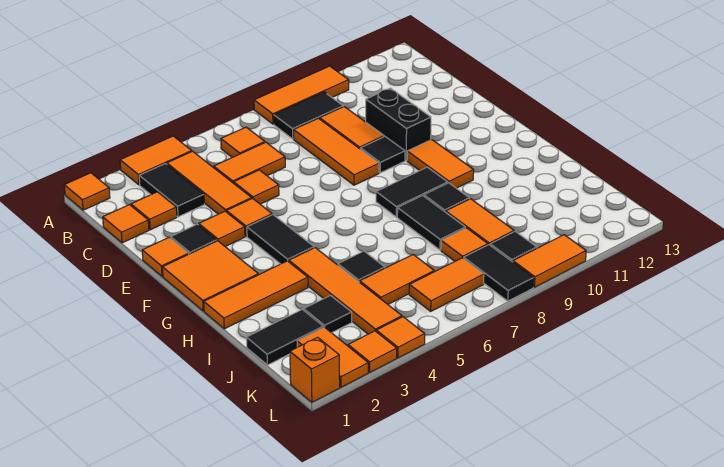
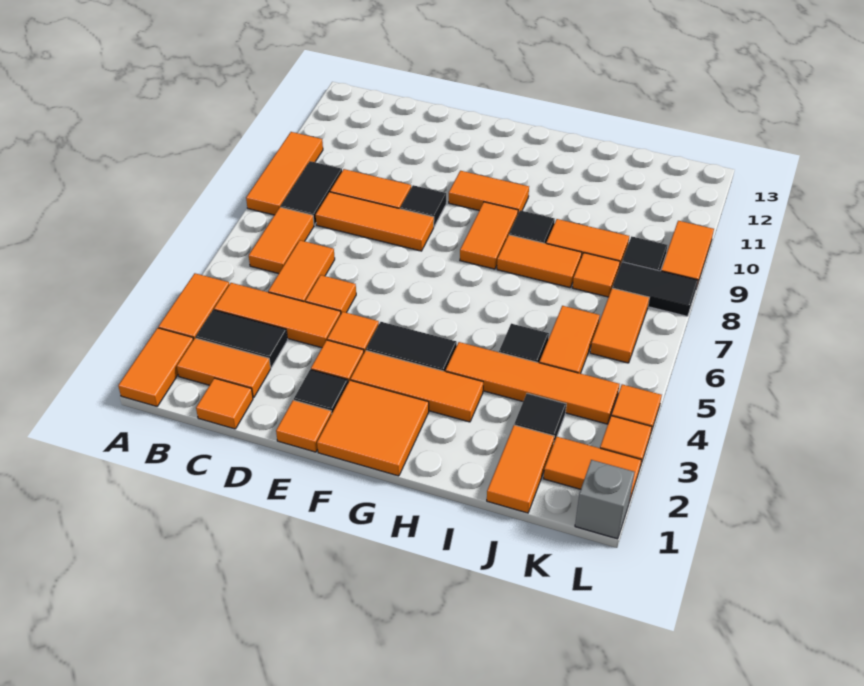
orange 1x1 tile [64,173,110,210] -> orange 1x2 tile [118,328,193,406]
orange 1x1 tile [221,127,265,158] -> orange 1x2 tile [249,207,314,274]
orange 1x1 tile [131,192,177,230] -> orange 1x2 tile [177,338,271,398]
black 1x2 brick [366,88,431,160] -> none
black 1x2 tile [376,167,448,217] -> orange 1x2 tile [460,202,518,269]
orange 1x3 tile [204,261,308,329] -> orange 1x3 tile turned to [350,350,483,422]
black 1x2 tile [397,196,465,250] -> orange 1x2 tile [497,235,582,288]
black 1x2 tile [246,309,323,365] -> orange 1x2 tile [487,425,554,513]
orange 1x1 brick [290,337,340,402] -> grey 1x1 brick [575,460,634,539]

